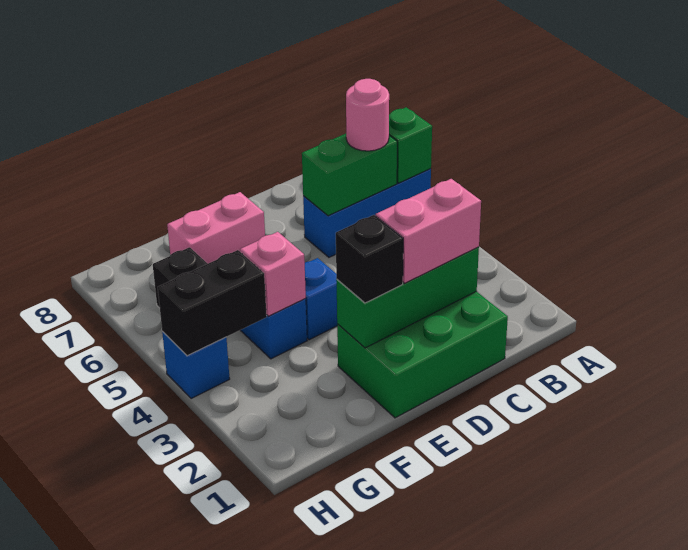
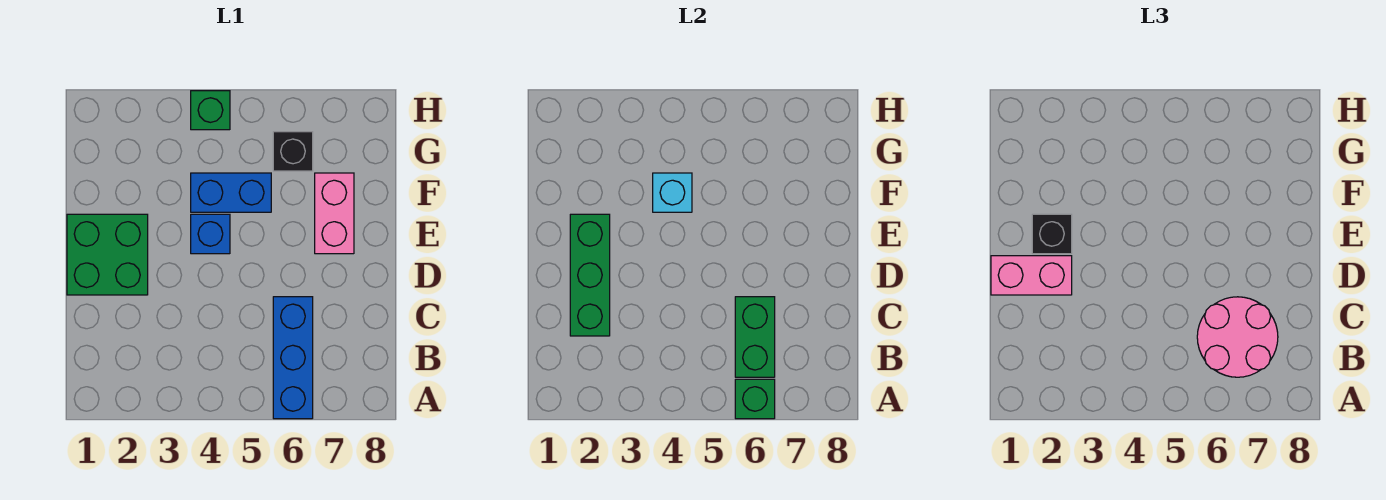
pink 1x1 round brick [346,79,389,151] -> pink 2x2 round brick [1197,297,1278,377]
green 2x3 brick [337,291,508,418] -> green 2x2 brick [67,214,148,295]
pink 1x2 brick [376,179,481,283] -> pink 1x2 brick turned to [991,256,1072,295]
pink 1x1 brick [240,232,306,316] -> cyan 1x1 brick [653,173,692,212]
black 1x2 brick [158,250,267,356] -> none
blue 1x1 brick [162,332,230,398] -> green 1x1 brick [191,91,230,130]

